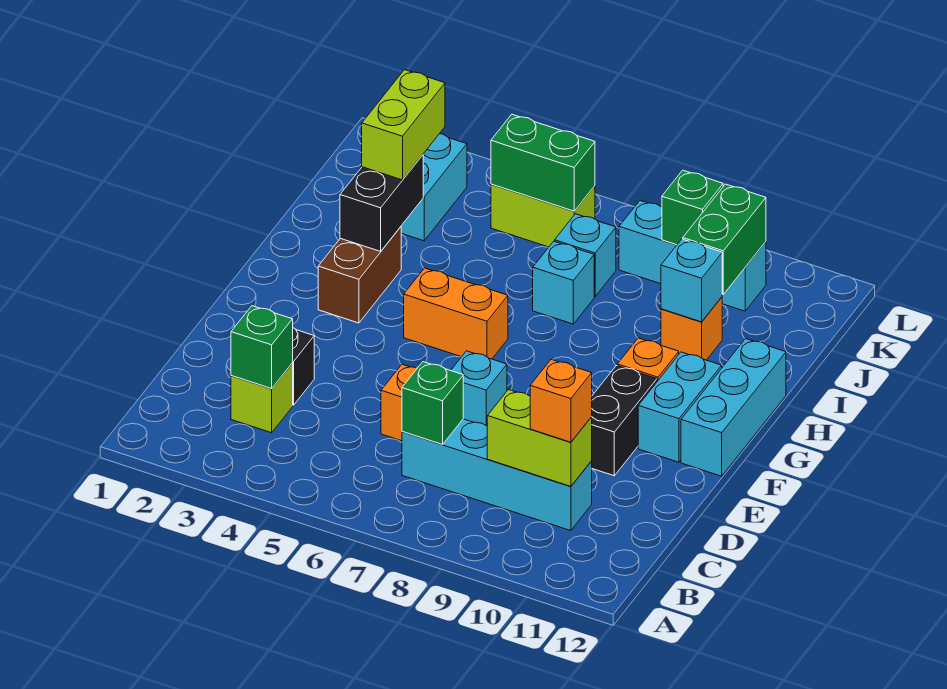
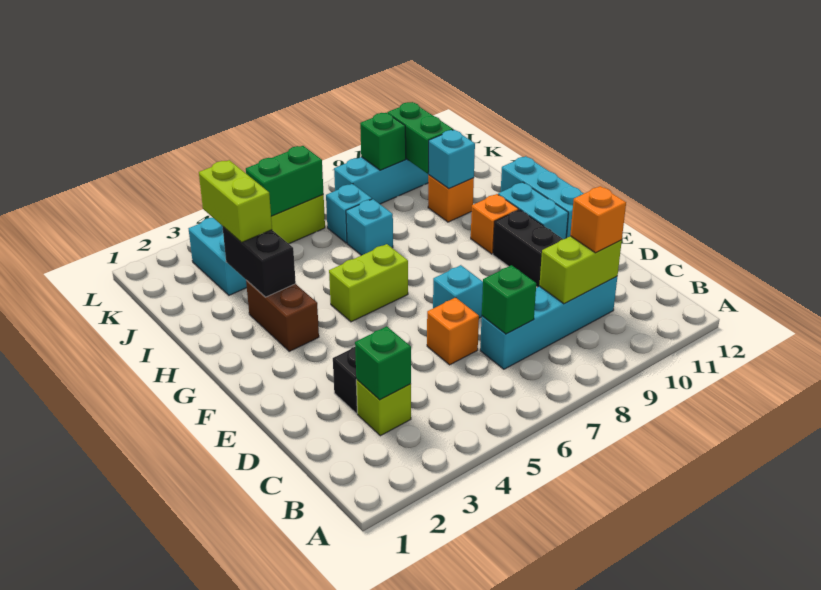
orange 1x2 brick [404,268,508,359] -> lime 1x2 brick [329,244,408,322]

